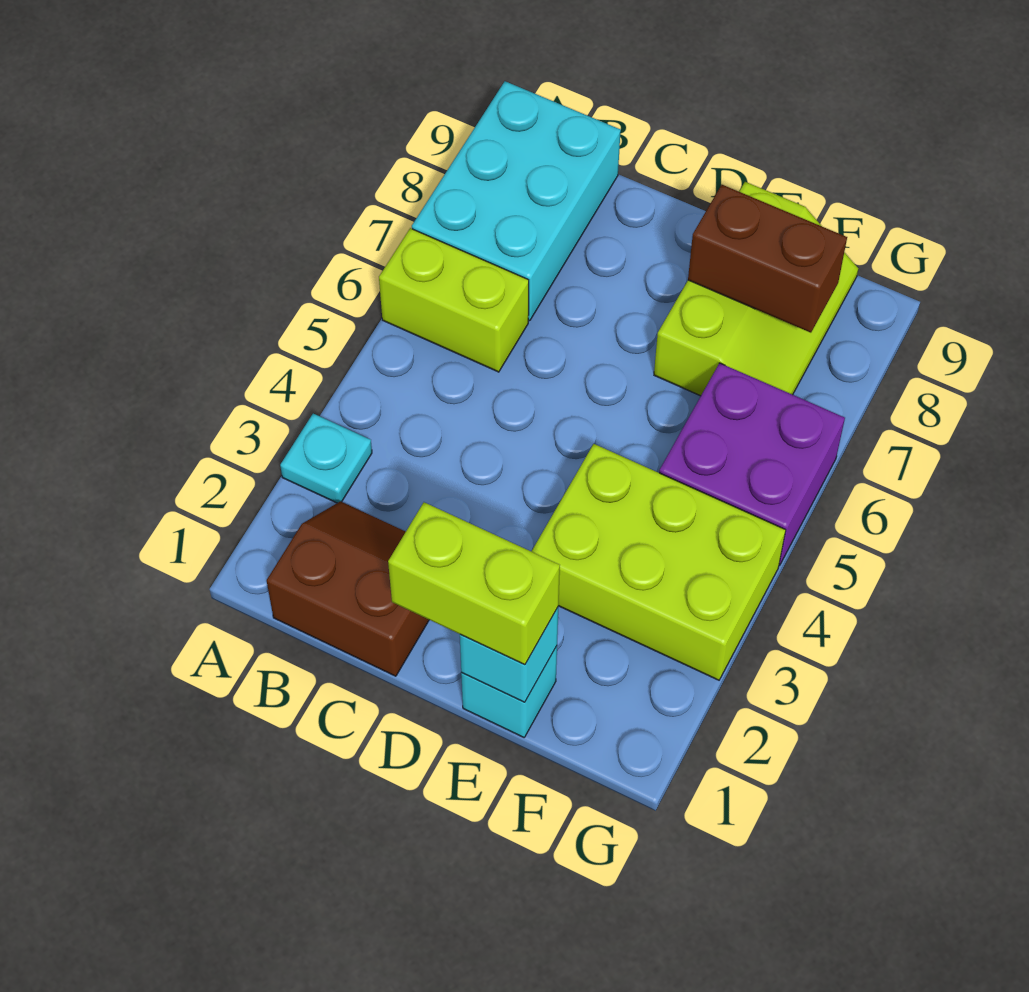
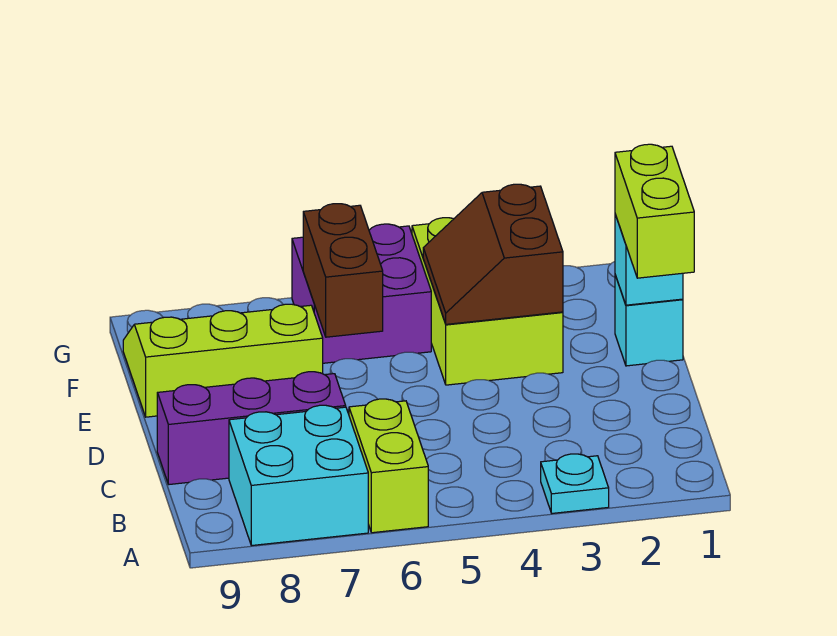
cyan 2x3 brick [412,81,621,321] -> cyan 2x2 brick [229,405,368,546]
brown 2x2 slope [267,501,429,676] -> brown 2x2 slope moved to [423,184,563,324]
none -> purple 1x3 brick [157,372,346,484]
brown 1x2 brick [688,185,847,333] -> brown 1x2 brick moved to [303,204,383,337]

